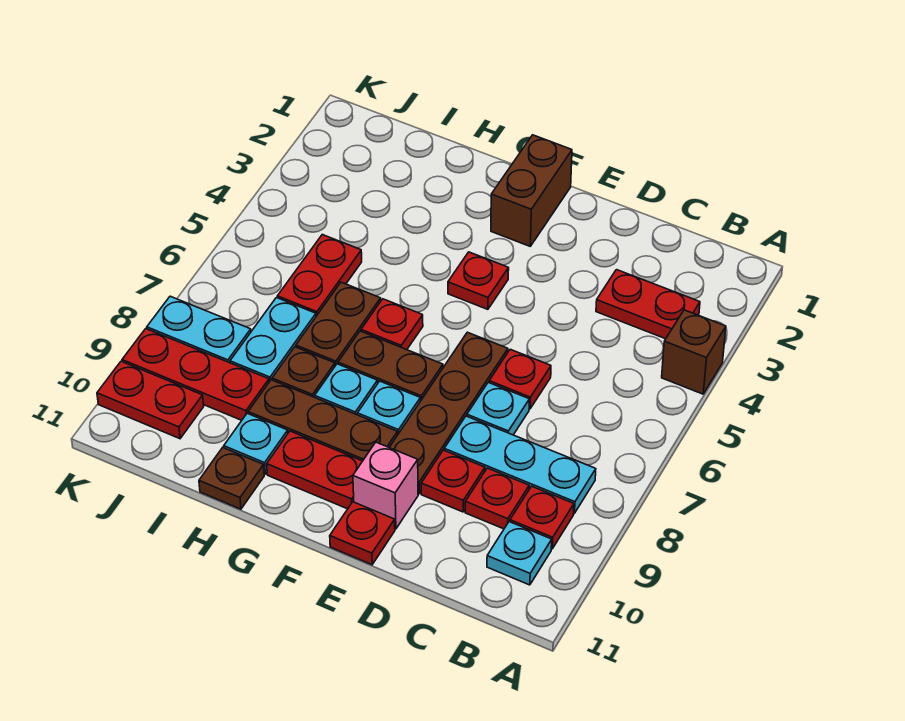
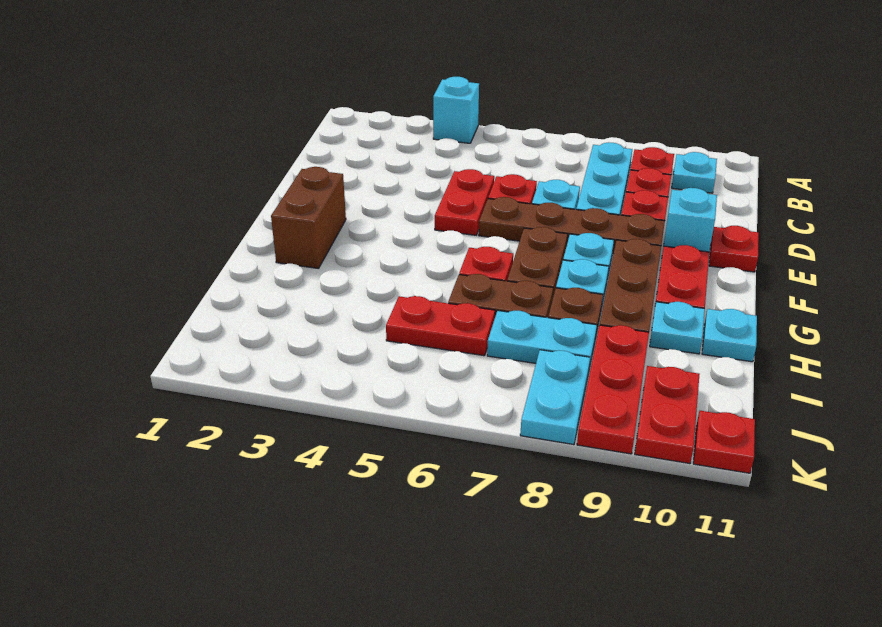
brown 1x1 brick [662,310,726,394] -> cyan 1x1 brick [433,77,479,143]
red 1x2 plate [596,270,700,339] -> red 1x2 plate moved to [435,169,494,235]
pink 1x1 brick [353,442,418,529] -> cyan 1x1 brick [663,188,717,252]
brown 1x2 brick [491,135,572,246] -> brown 1x2 brick turned to [271,167,346,269]
red 1x1 plate [448,252,509,309] -> red 1x1 plate moved to [693,411,755,473]
brown 1x1 plate [199,448,264,509] -> cyan 1x1 plate [702,309,757,362]

